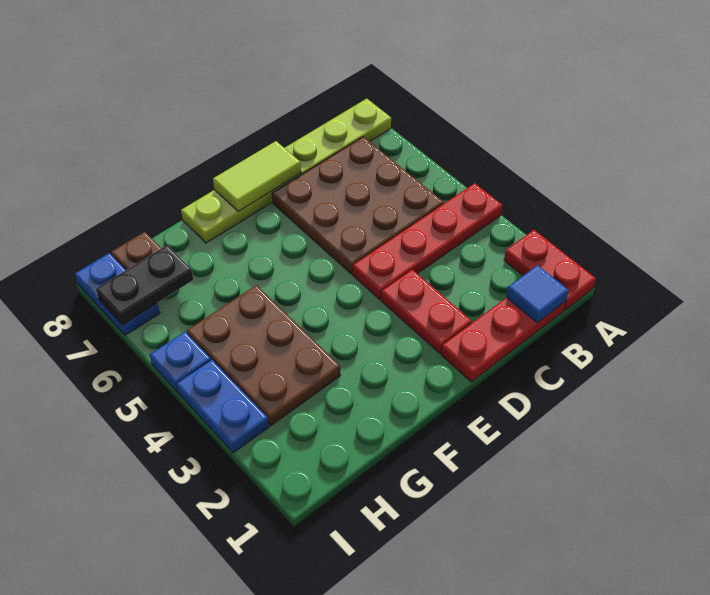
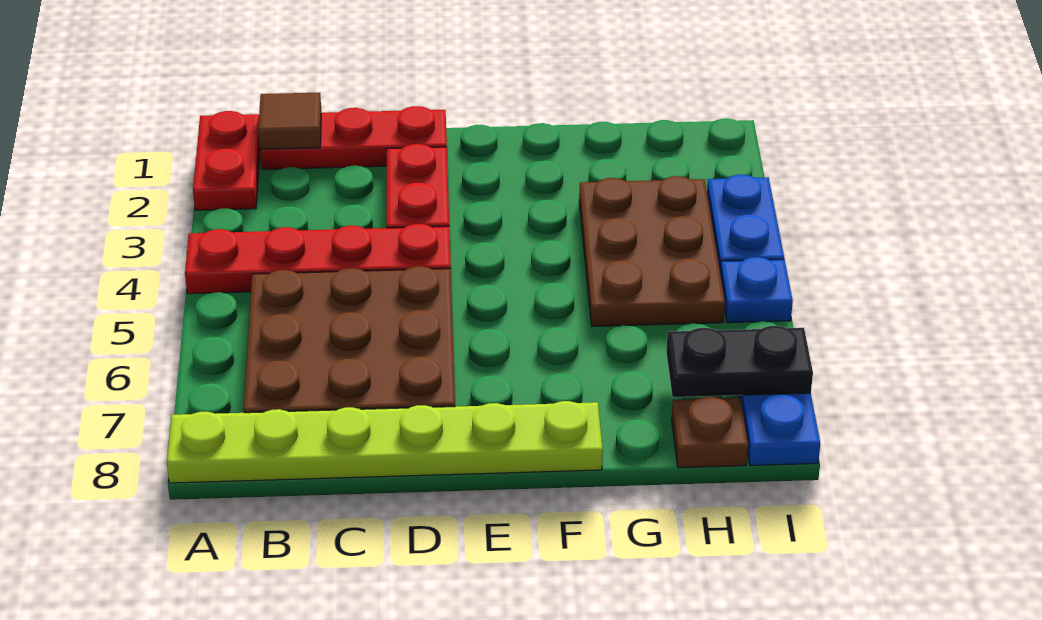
blue 1x1 tile [507,265,569,323] -> brown 1x1 tile [258,93,321,149]
lime 1x2 tile [213,141,301,211] -> none

